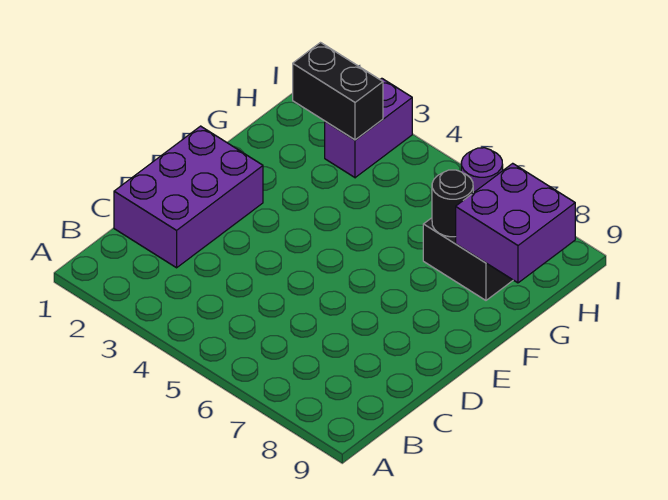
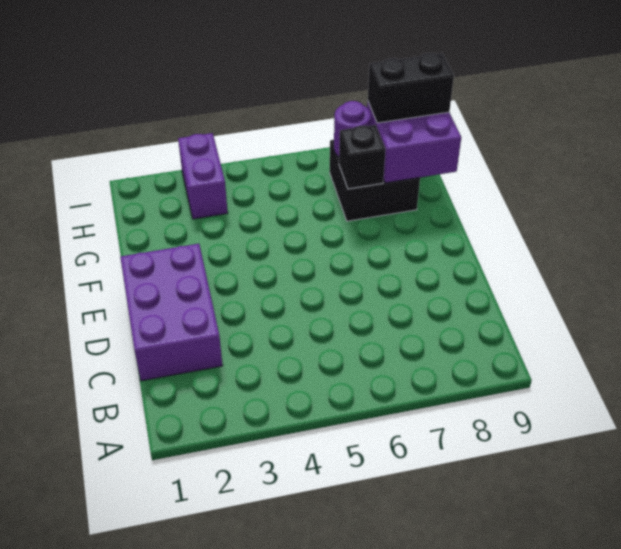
black 1x1 round brick [432,170,473,237] -> black 1x1 brick [339,125,386,189]
black 1x2 brick [293,43,383,140] -> black 1x2 brick moved to [368,53,454,123]

